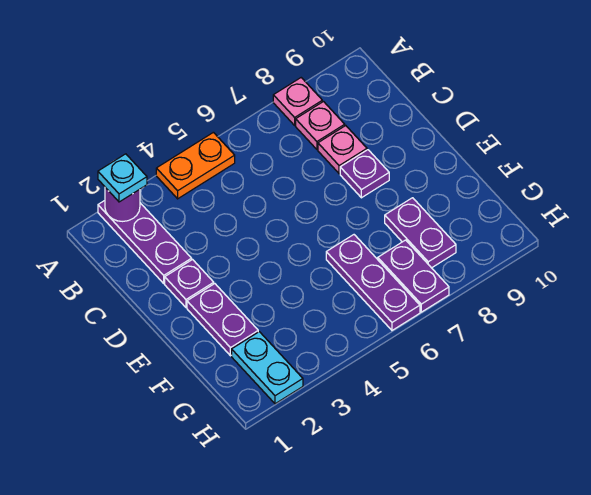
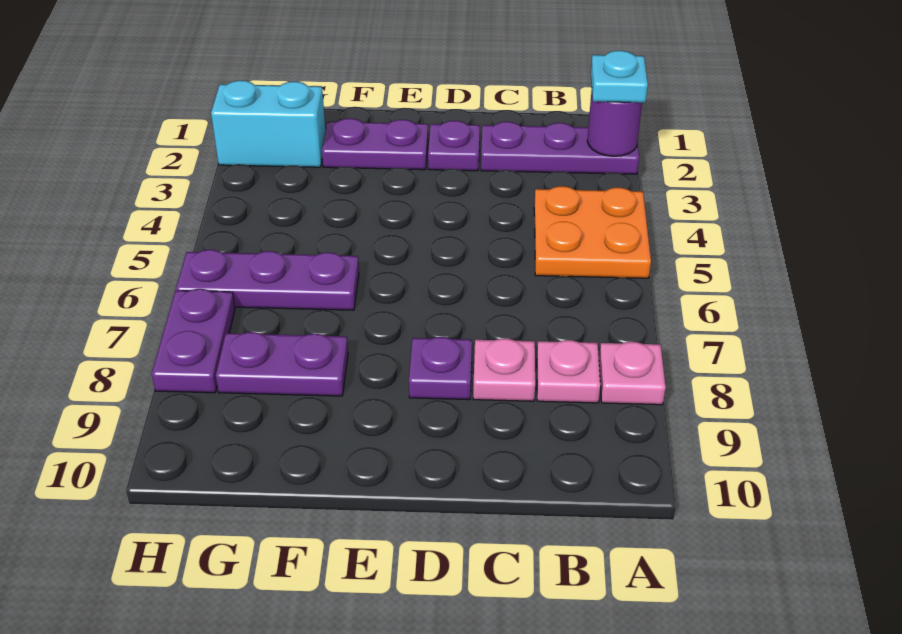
orange 1x2 plate [156,132,235,199] -> orange 2x2 plate [534,186,651,278]
cyan 1x2 plate [232,332,303,404] -> cyan 1x2 brick [211,80,325,167]
purple 1x2 plate [378,240,449,312] -> purple 1x2 plate turned to [152,289,235,393]

